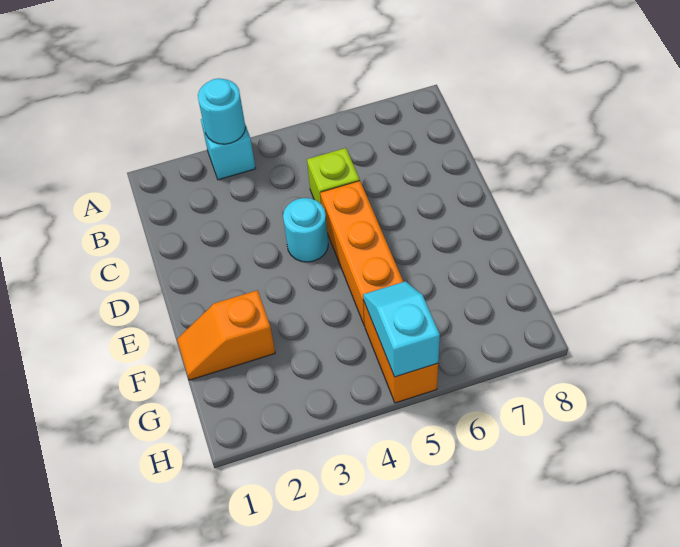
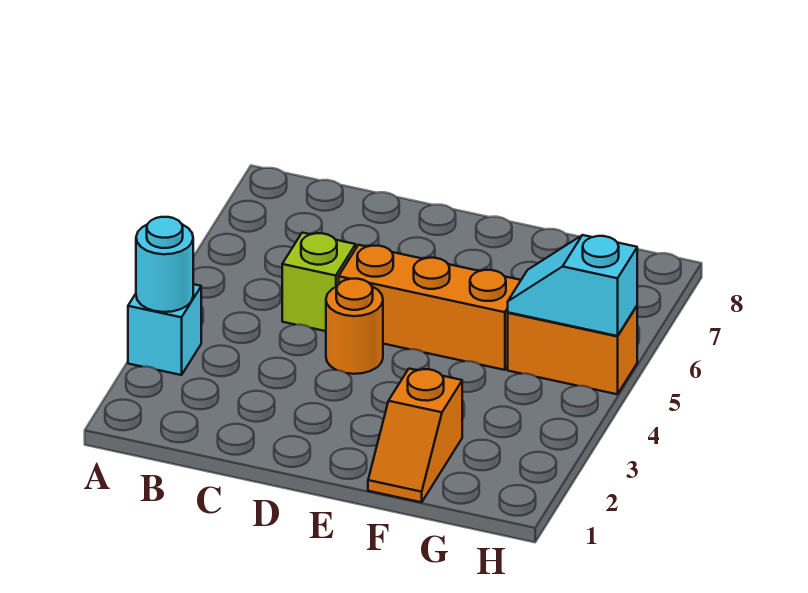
cyan 1x1 round brick [283,198,328,262] -> orange 1x1 round brick [326,279,383,374]

